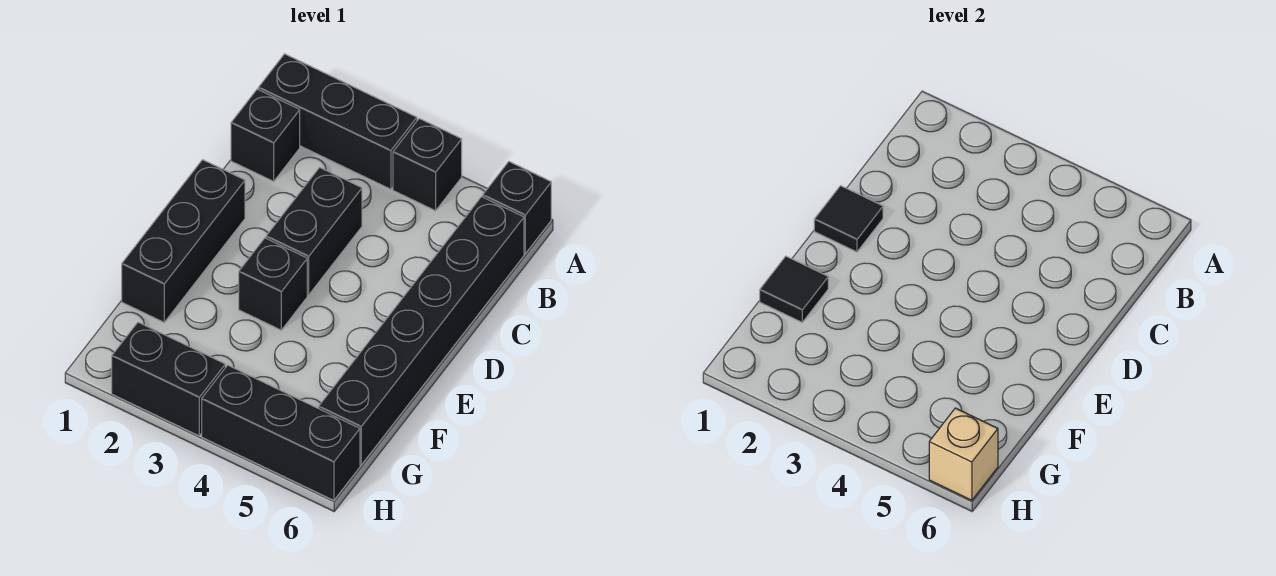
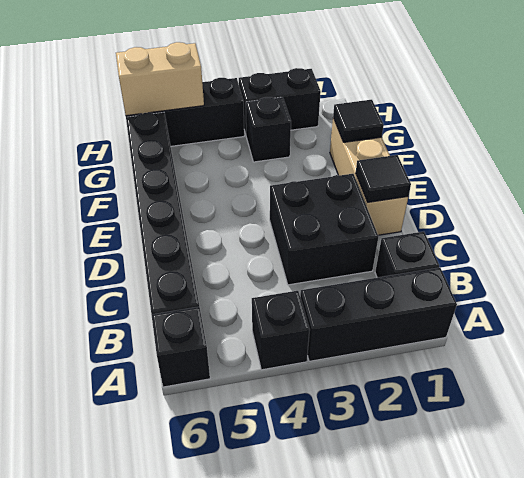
black 1x2 brick [266,167,362,295] -> black 2x2 brick [270,174,379,285]
black 1x3 brick [122,160,245,322] -> tan 1x3 brick [330,118,408,235]
black 1x1 brick [239,238,307,330] -> black 1x1 brick moved to [246,97,291,162]
tan 1x1 brick [929,408,998,500] -> tan 1x2 brick [116,42,204,116]

